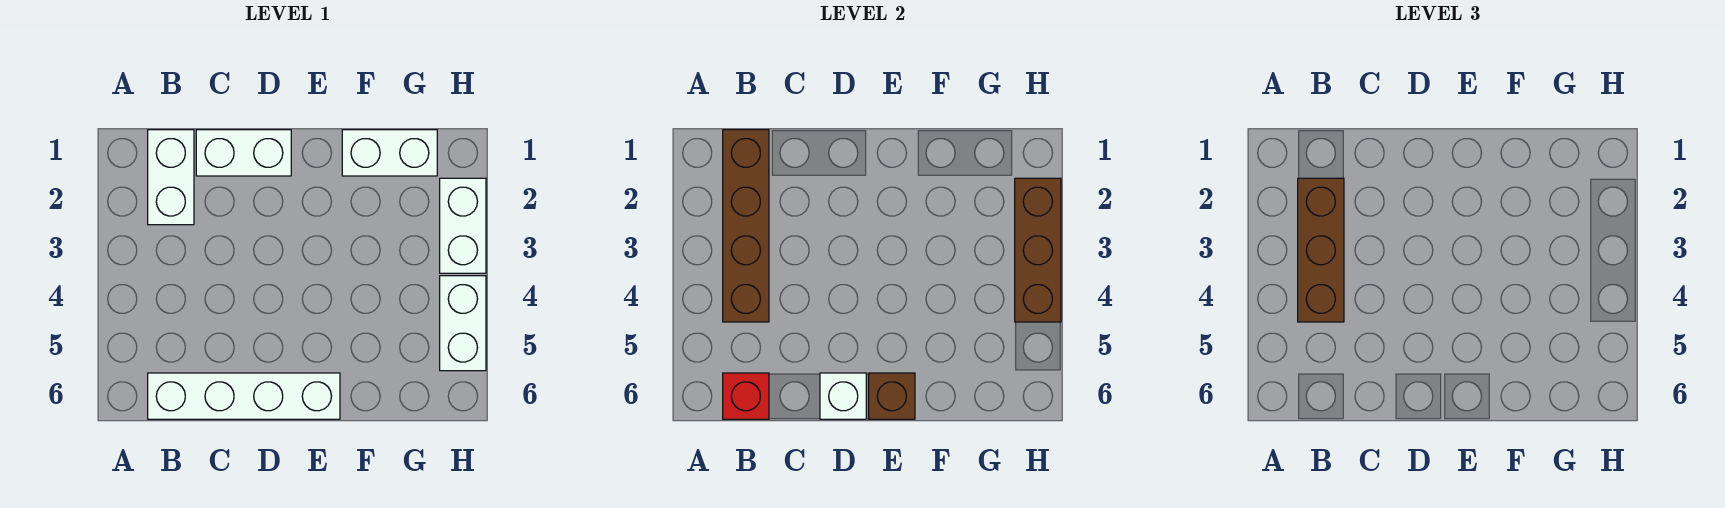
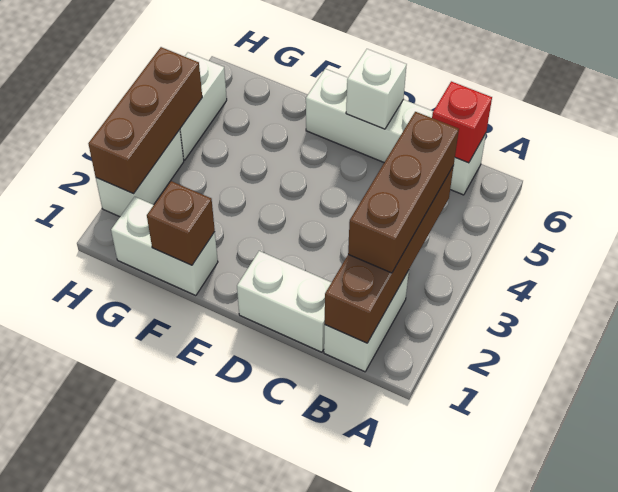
brown 1x1 brick [869,373,915,419] -> brown 1x1 brick moved to [147,181,215,265]

